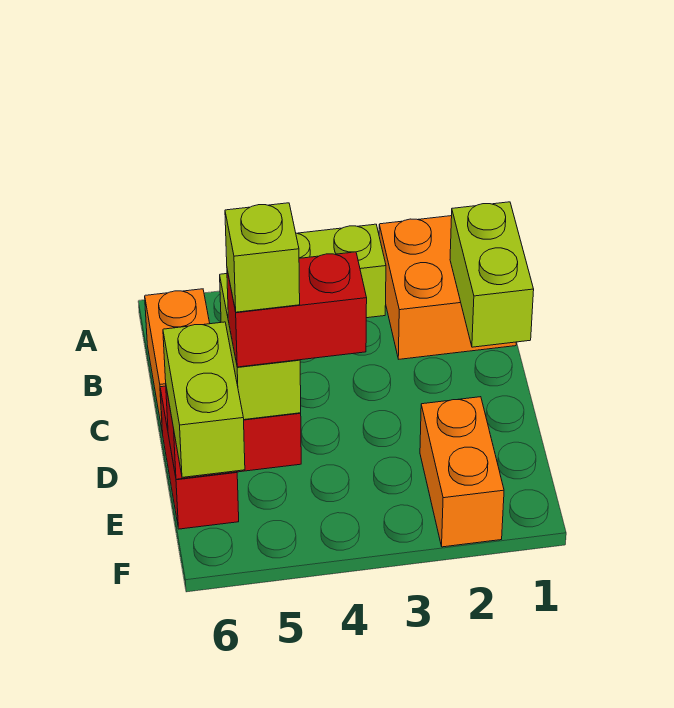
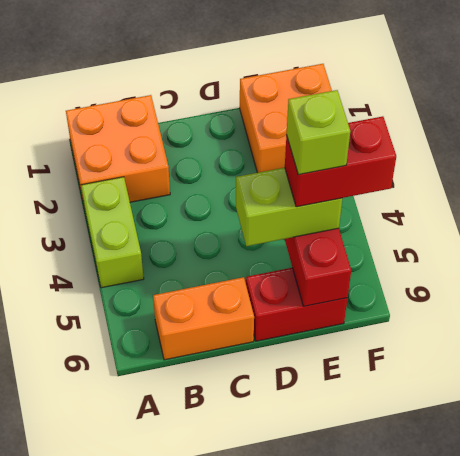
lime 1x2 brick [450,202,534,347] -> none
orange 1x2 brick [420,397,504,547] -> orange 2x2 brick [240,64,332,173]
red 1x2 brick [227,252,367,367] -> red 1x2 brick turned to [285,116,396,207]
lime 1x2 brick [163,322,245,477] -> none

